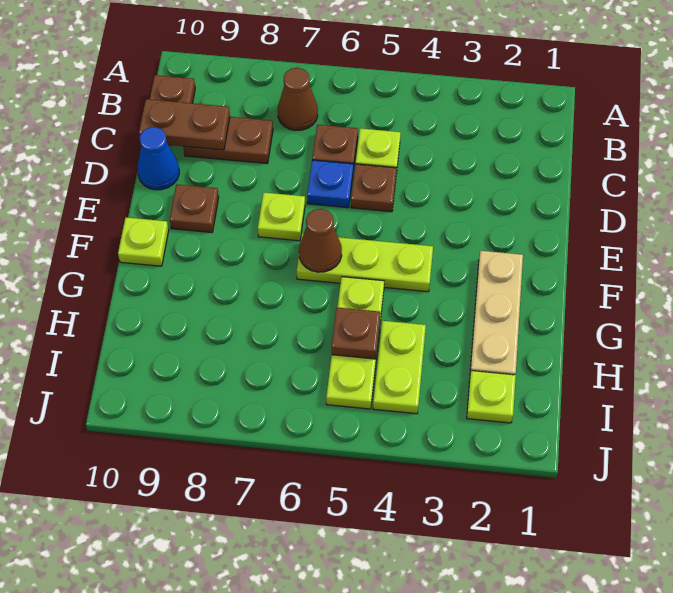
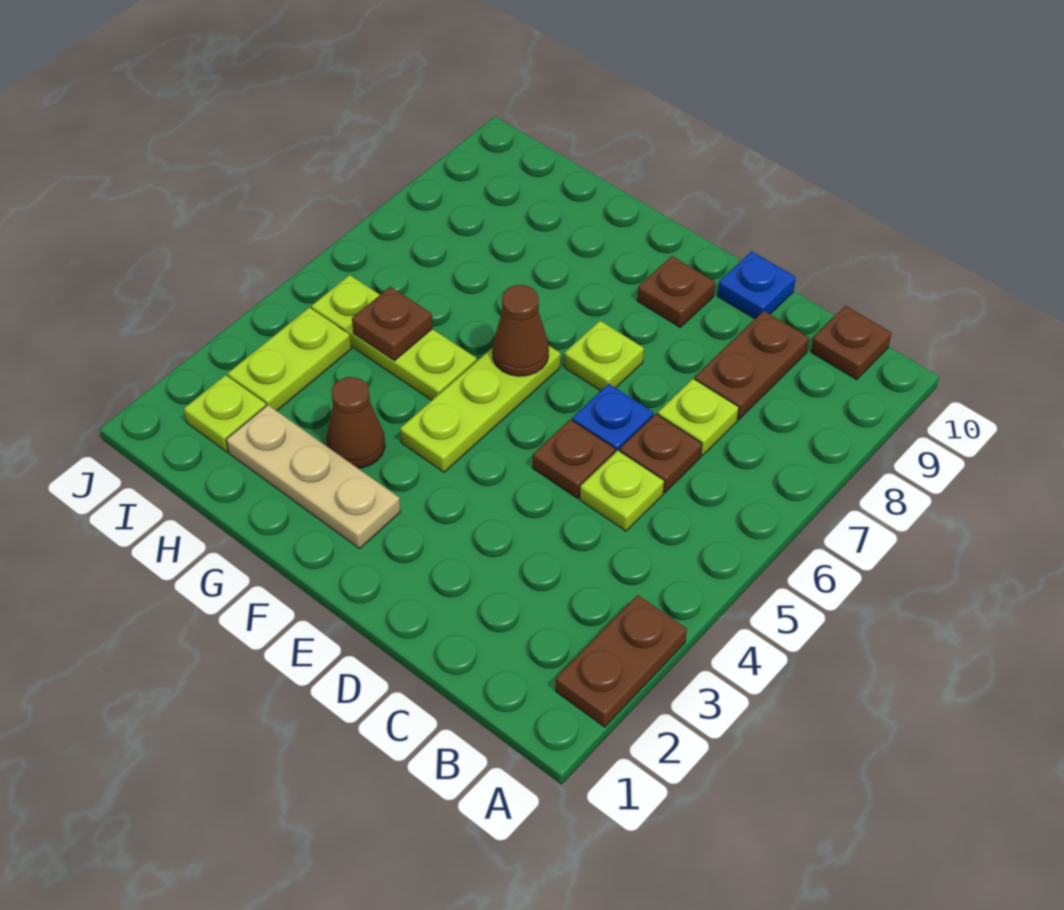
brown 1x1 cone [278,68,318,130] -> brown 1x1 cone moved to [327,377,385,468]
brown 1x2 plate [139,99,230,150] -> brown 1x2 plate moved to [556,595,687,727]
blue 1x1 cone [138,127,179,190] -> blue 1x1 plate [718,251,796,319]
lime 1x1 plate [118,217,169,266] -> lime 1x1 plate moved to [658,379,739,456]
lime 1x2 plate [373,321,426,414] -> lime 1x2 plate turned to [228,307,351,411]

